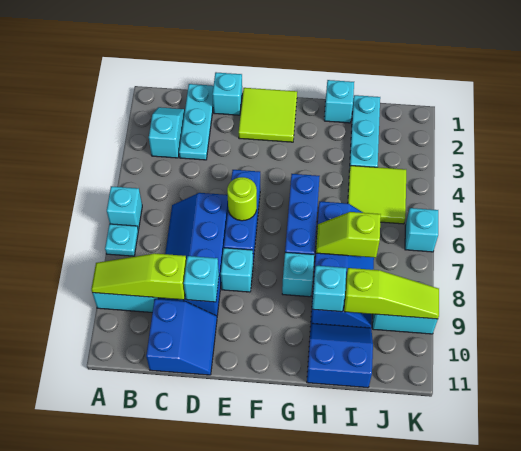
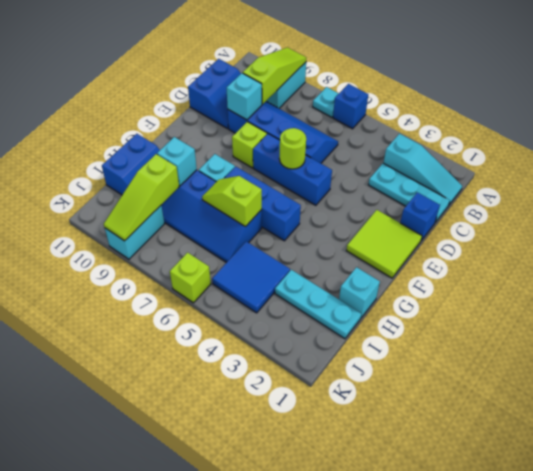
cyan 1x1 brick [107,186,142,230] -> blue 1x1 brick [333,84,368,129]
cyan 1x2 slope [149,107,185,158] -> cyan 1x3 slope [384,134,462,205]
blue 2x2 slope [146,299,217,375] -> blue 2x2 slope turned to [188,59,241,129]
cyan 1x1 brick [213,72,242,115] -> blue 1x1 brick [400,192,440,241]
cyan 1x1 brick [221,248,253,292] -> lime 1x1 brick [232,122,267,168]
lime 1x2 slope [316,212,381,258] -> lime 1x2 slope turned to [202,176,262,227]
lime 2x2 tile [348,166,406,224] -> blue 2x2 tile [212,241,290,313]
cyan 1x1 brick [405,208,438,252] -> lime 1x1 brick [170,253,211,303]

